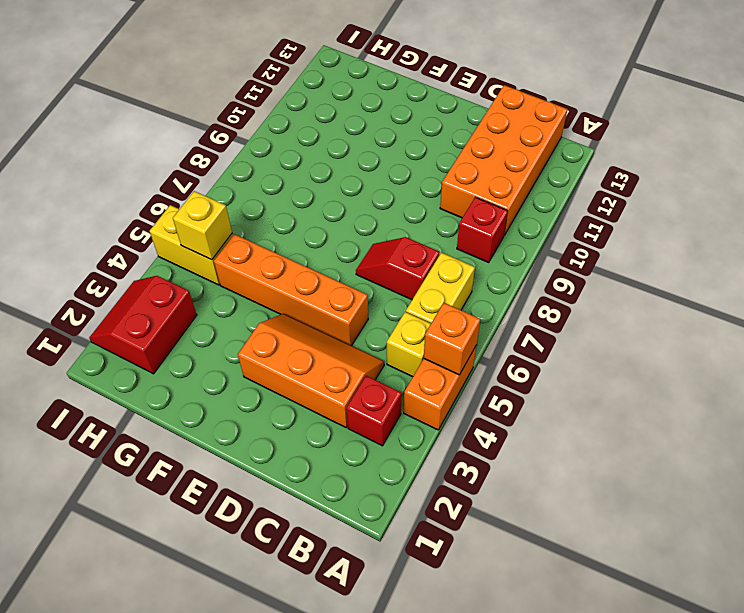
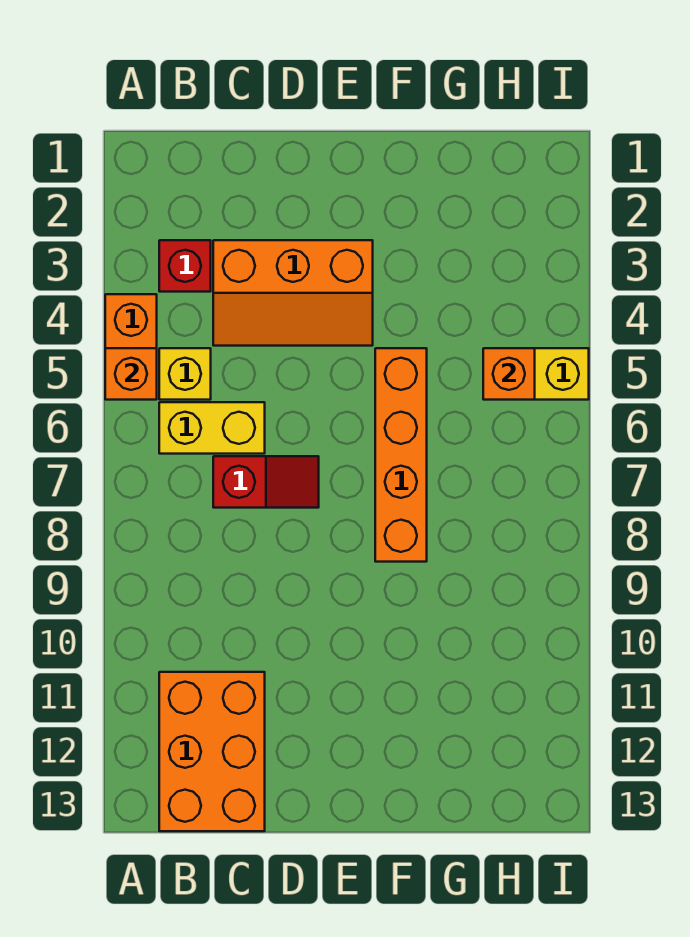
yellow 1x2 brick [406,252,475,323] -> yellow 1x2 brick turned to [159,402,265,454]
red 1x1 brick [457,197,508,262] -> none
orange 2x4 brick [440,85,568,235] -> orange 2x3 brick [159,672,265,831]
orange 1x4 brick [214,234,368,346] -> orange 1x4 brick turned to [375,348,427,562]
red 2x2 slope [89,276,197,374] -> none
yellow 1x1 brick [173,191,232,260] -> orange 1x1 brick [483,348,535,400]

